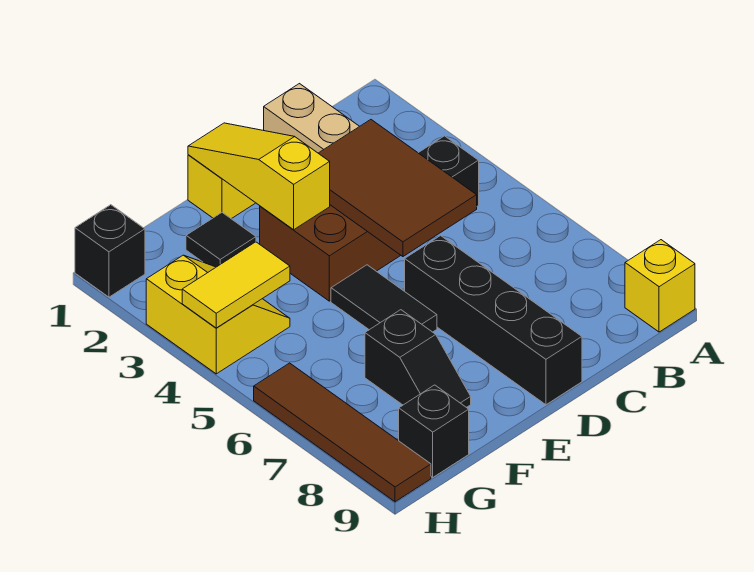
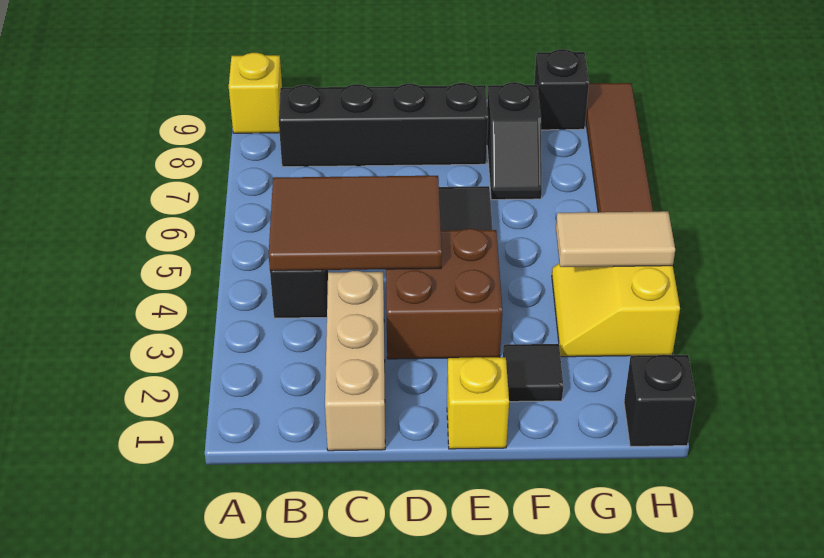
brown 2x3 tile [318,120,477,257] -> brown 2x3 tile turned to [269,176,442,271]
black 1x4 brick [405,236,582,405] -> black 1x4 brick turned to [279,83,488,167]
yellow 1x3 slope [188,123,330,230] -> none
black 1x2 slope [365,310,471,407] -> black 1x2 slope turned to [487,82,542,200]
yellow 1x2 tile [182,242,290,328] -> tan 1x2 tile [556,211,675,267]

